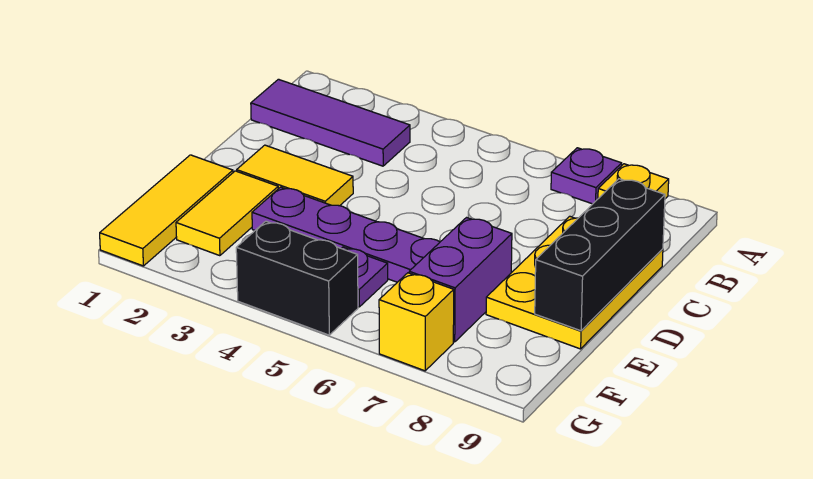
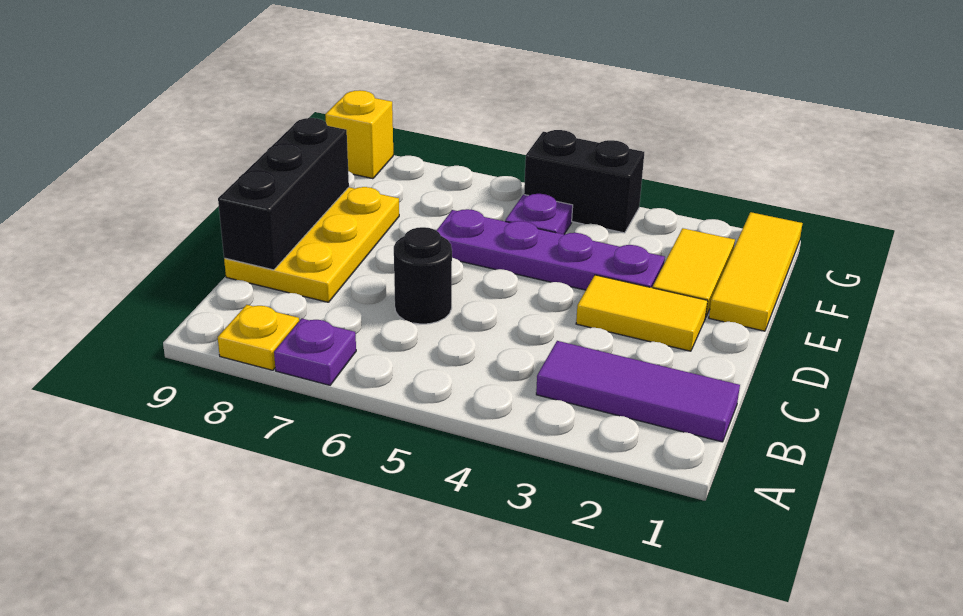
none -> black 1x1 round brick [394,227,452,324]
purple 1x2 brick [409,218,512,342] -> none
yellow 1x1 brick [379,273,454,371] -> yellow 1x1 brick moved to [325,90,393,179]

